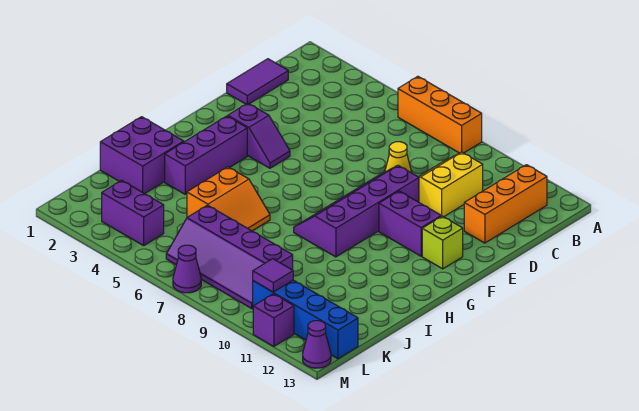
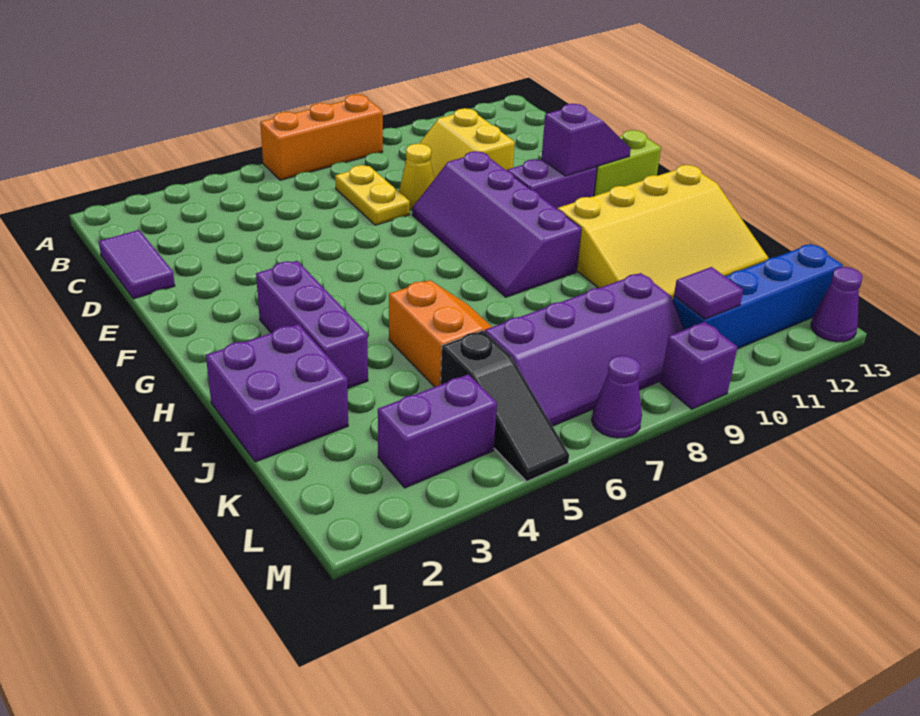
orange 1x3 brick [464,165,547,243] -> none
none -> yellow 1x2 plate [335,165,410,225]
purple 1x2 slope [228,103,290,168] -> purple 1x2 slope moved to [541,104,631,176]
lime 1x1 brick [422,216,463,269] -> lime 1x2 brick [594,130,661,196]
none -> yellow 3x4 slope [558,165,769,299]
none -> black 1x3 slope [441,331,569,481]
purple 1x1 brick [253,294,294,346] -> purple 1x1 brick moved to [660,322,737,409]

